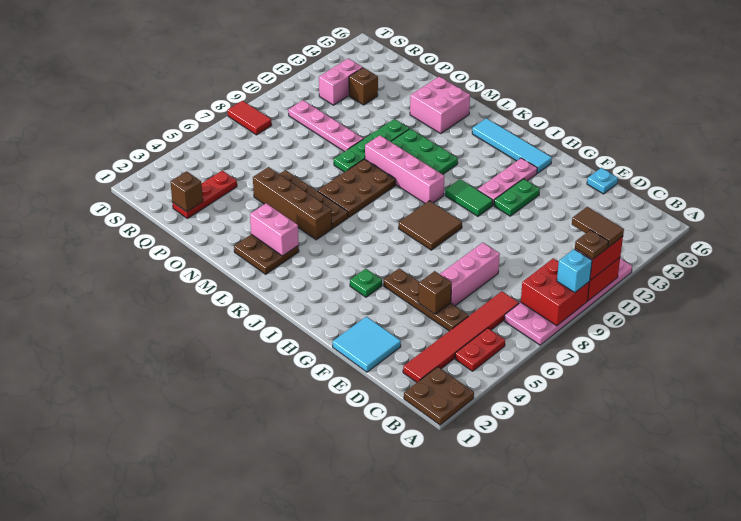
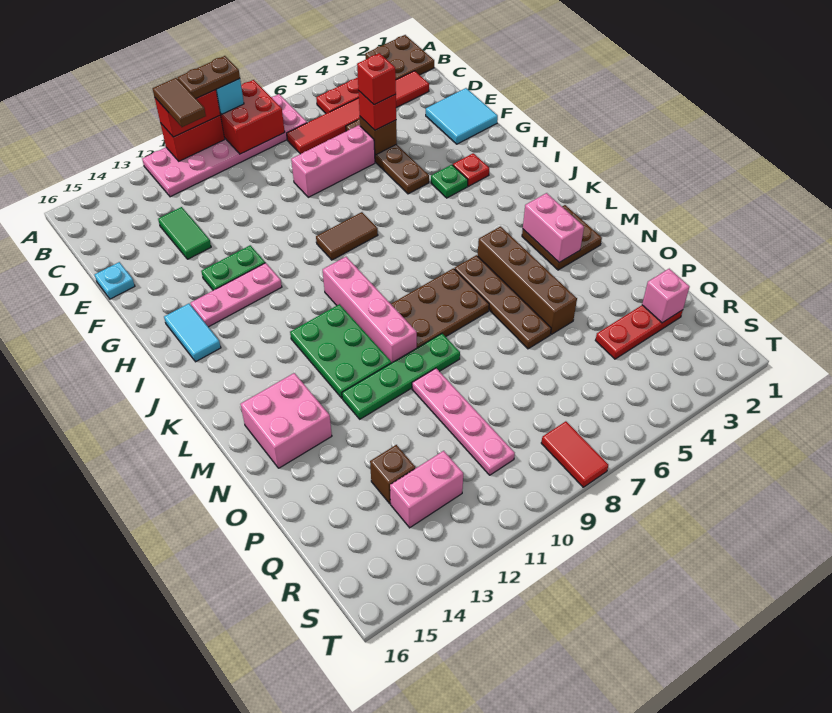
brown 1x1 plate [575,230,609,259] -> brown 1x2 plate [178,56,240,98]
none -> red 1x1 brick [359,91,396,130]
none -> red 1x1 brick [357,53,396,105]
none -> red 1x1 plate [453,153,489,186]
brown 2x2 tile [398,201,462,250] -> brown 1x2 tile [316,212,378,260]
green 1x2 tile [445,179,493,216] -> green 1x2 tile moved to [158,207,211,259]
cyan 1x4 tile [472,118,552,173] -> cyan 1x2 tile [164,304,221,362]
brown 1x1 brick [170,171,203,212] -> pink 1x1 brick [642,269,689,323]

